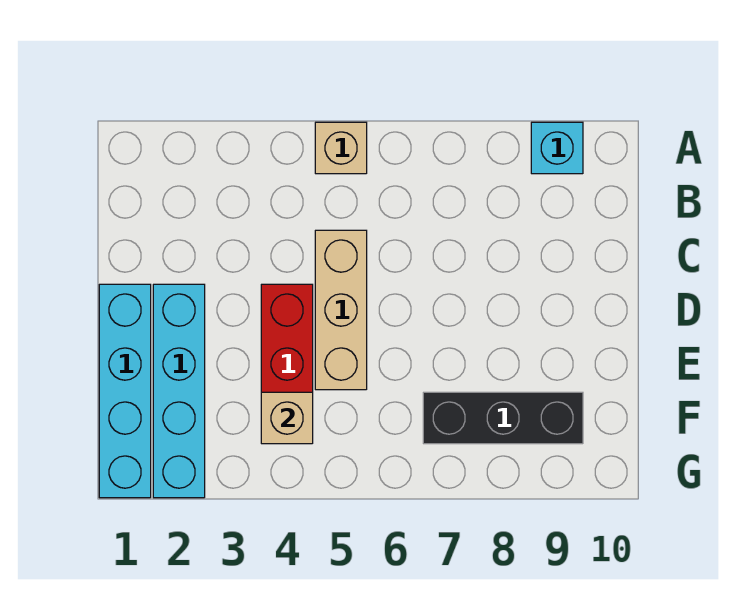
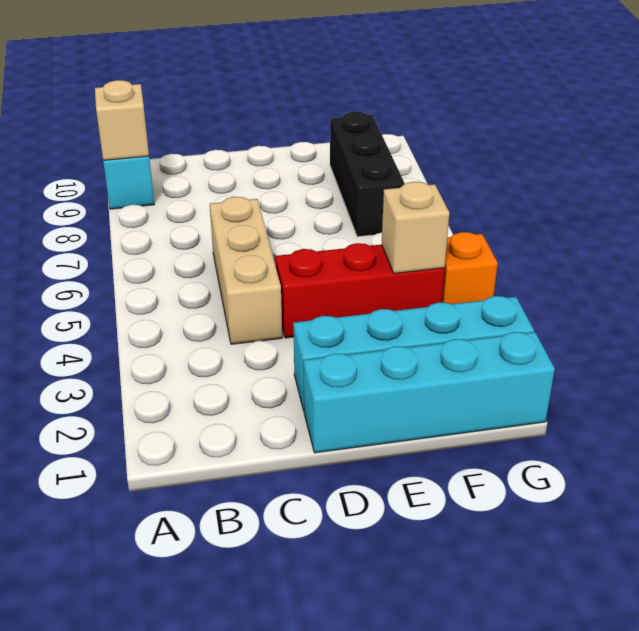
tan 1x1 brick [315,122,367,174] -> tan 1x1 brick moved to [95,80,149,160]
tan 1x3 brick [315,230,367,390] -> tan 1x3 brick turned to [210,197,282,344]
none -> orange 1x1 brick [442,232,498,304]

